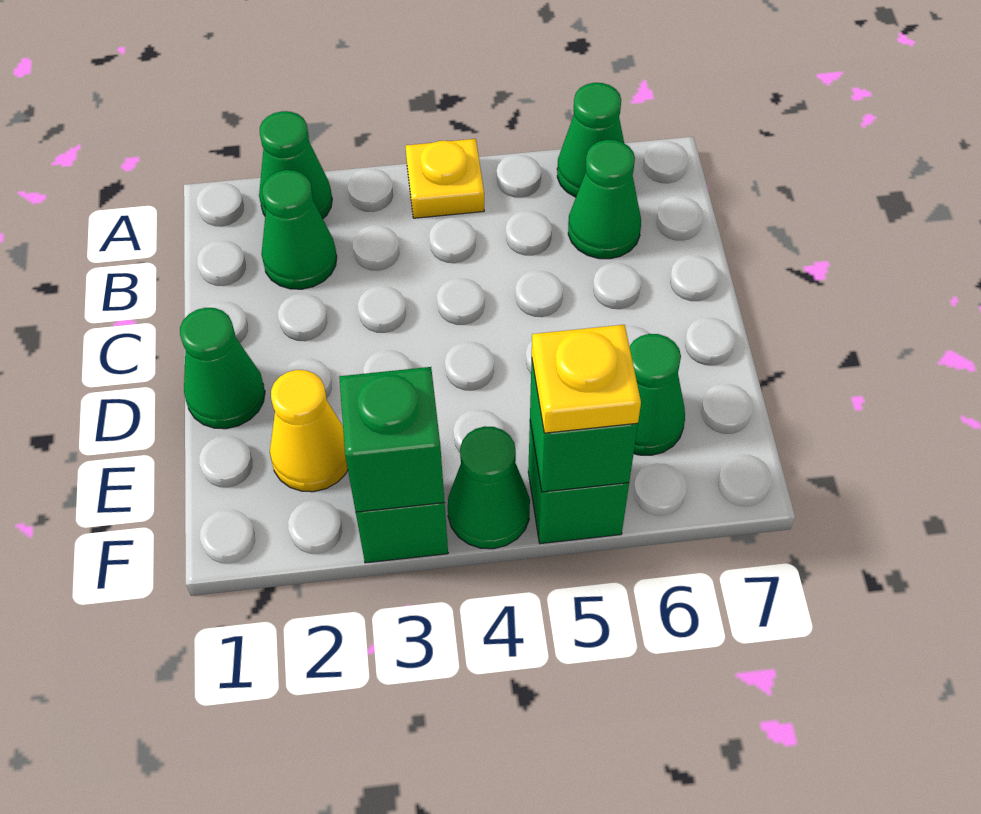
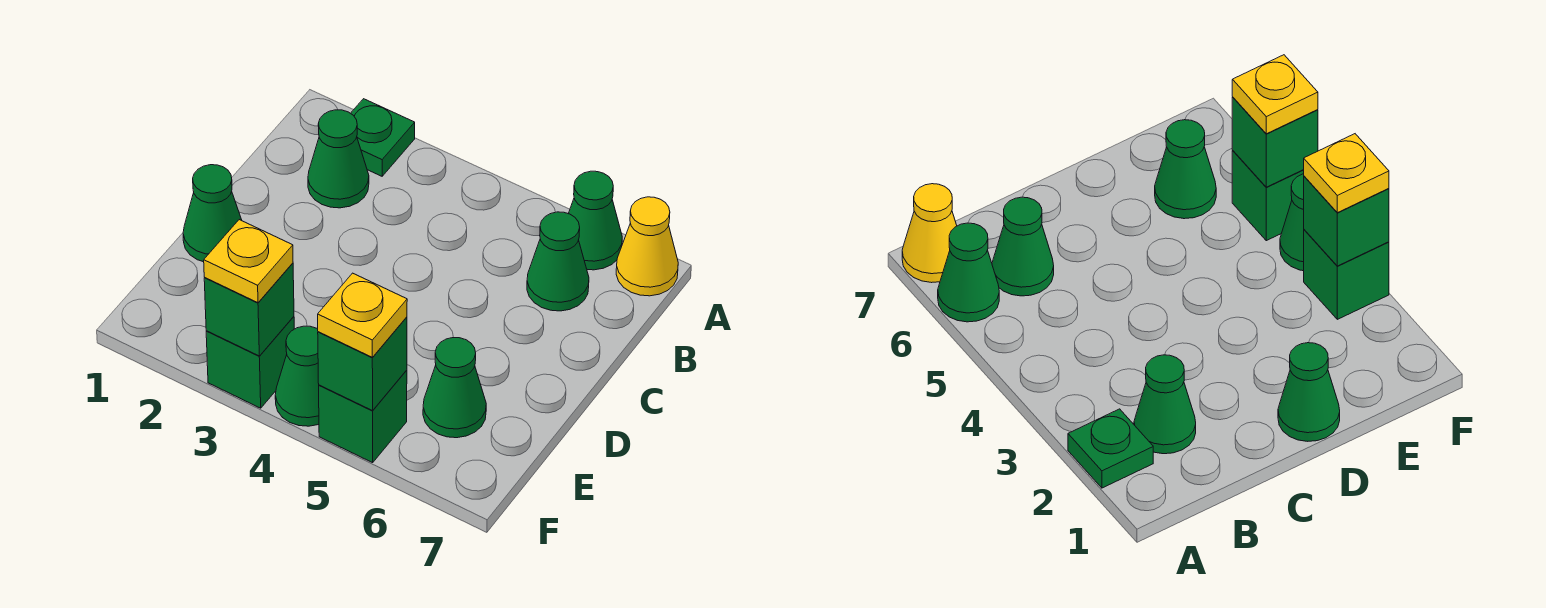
green 1x1 cone [259,111,332,219] -> green 1x1 plate [351,99,415,176]
yellow 1x1 plate [405,139,484,218] -> yellow 1x1 plate moved to [204,220,293,303]
yellow 1x1 cone [270,370,348,492] -> yellow 1x1 cone moved to [616,197,678,296]

